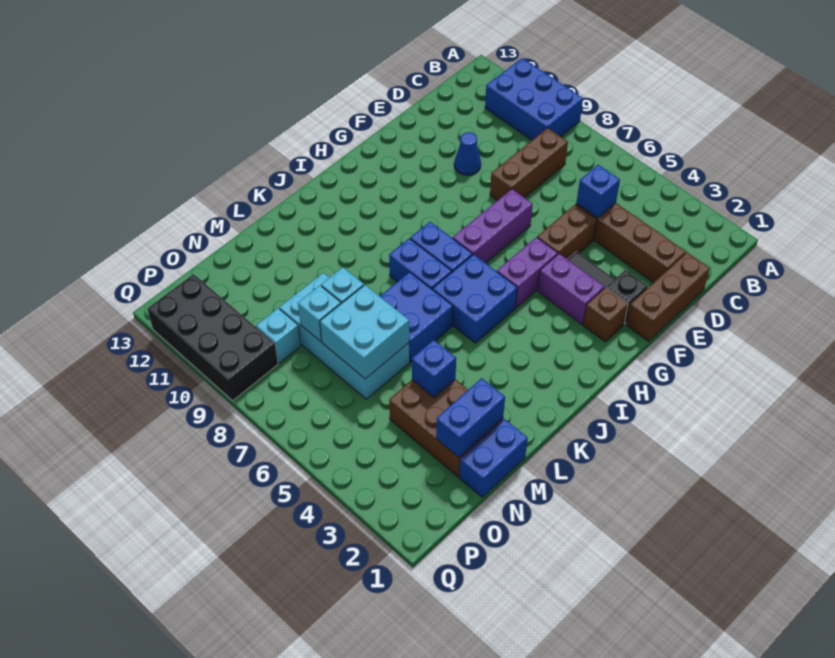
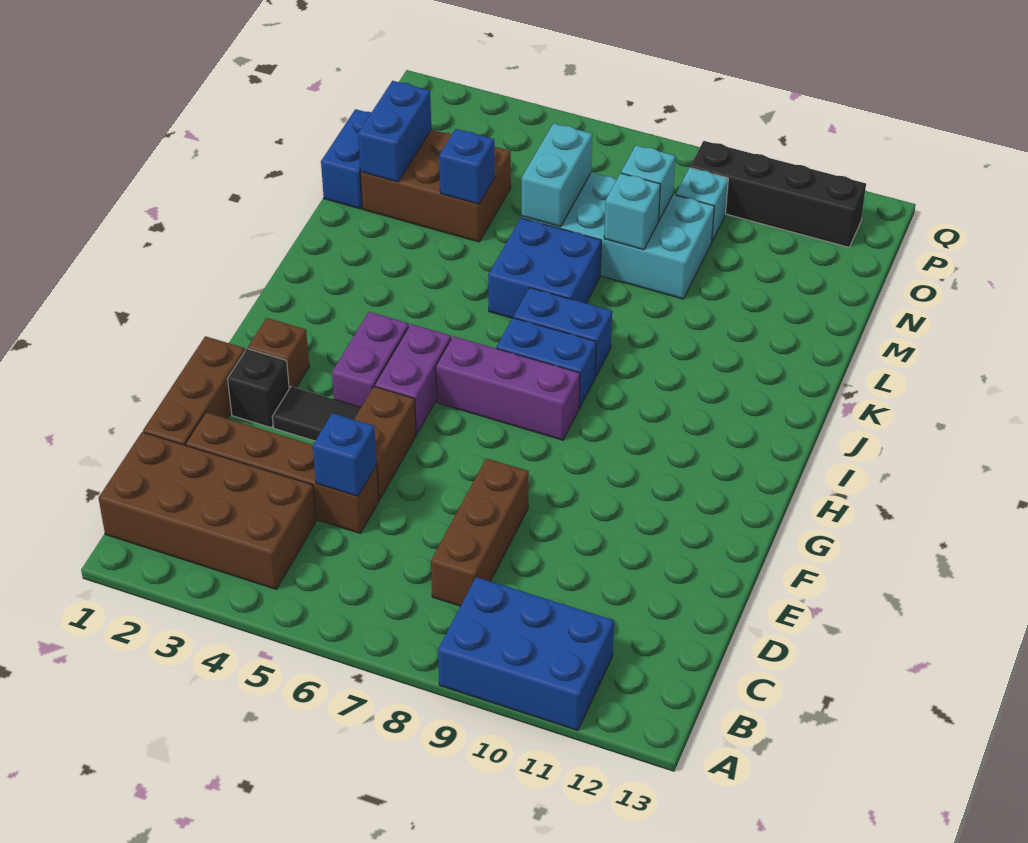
none -> brown 2x4 brick [99,432,316,589]
blue 1x1 cone [454,132,481,175] -> none
purple 1x3 brick [453,189,533,263] -> purple 1x3 brick turned to [436,336,580,440]
purple 1x2 brick [538,254,604,324] -> purple 1x2 brick turned to [332,312,409,407]
blue 2x2 brick [433,254,518,343] -> none
cyan 2x2 brick [320,285,409,379] -> cyan 1x2 brick [522,123,592,227]
black 2x4 brick [147,274,278,401] -> black 1x4 brick [690,141,866,247]

